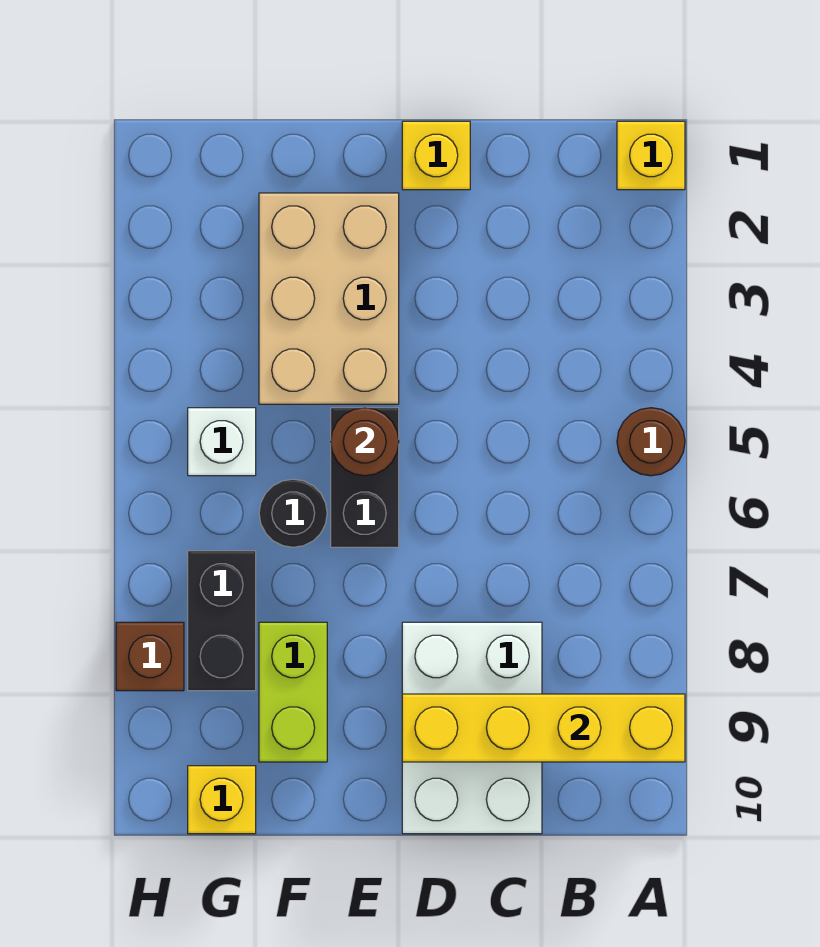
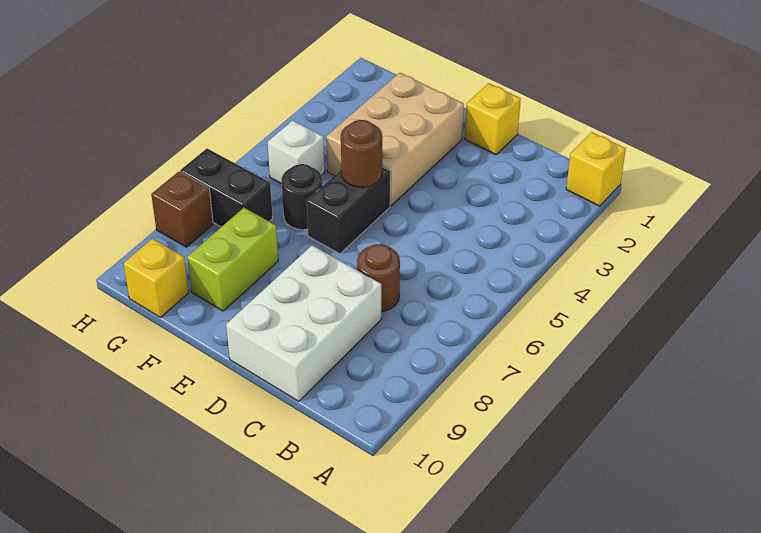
brown 1x1 round brick [617,408,685,476] -> brown 1x1 round brick moved to [357,244,400,312]
yellow 1x4 brick [402,694,685,762] -> none
black 1x2 brick [188,551,256,691] -> black 1x2 brick turned to [180,149,273,227]

